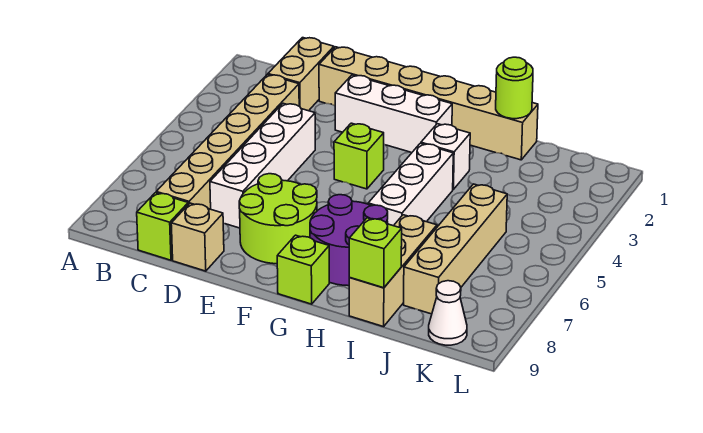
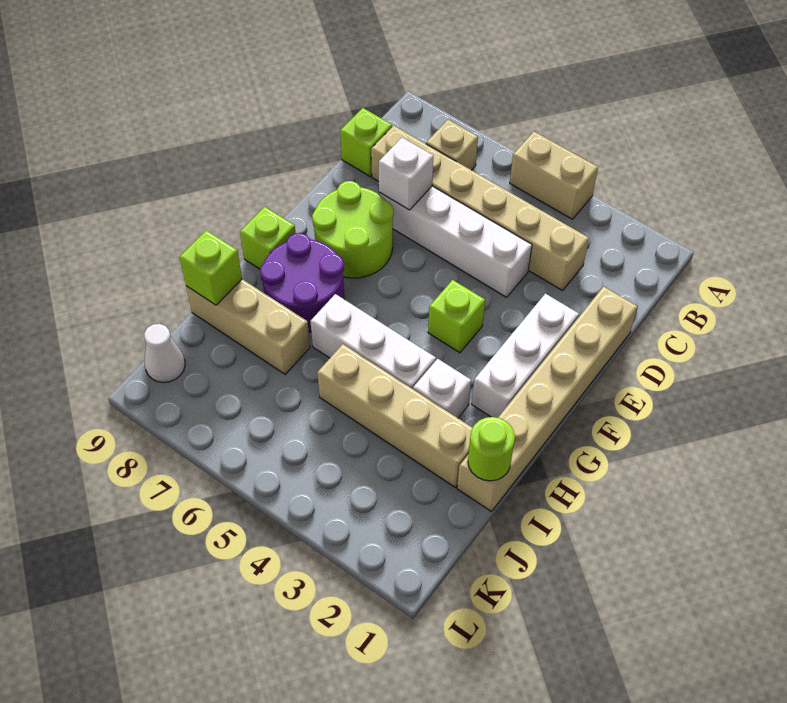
tan 1x2 brick [268,38,334,111] -> tan 1x2 brick moved to [510,132,598,219]
none -> white 1x1 brick [379,137,433,210]
tan 1x1 brick [171,203,224,271] -> tan 1x1 brick moved to [426,120,478,170]
tan 1x4 brick [404,184,507,314] -> tan 1x4 brick moved to [317,344,472,488]

